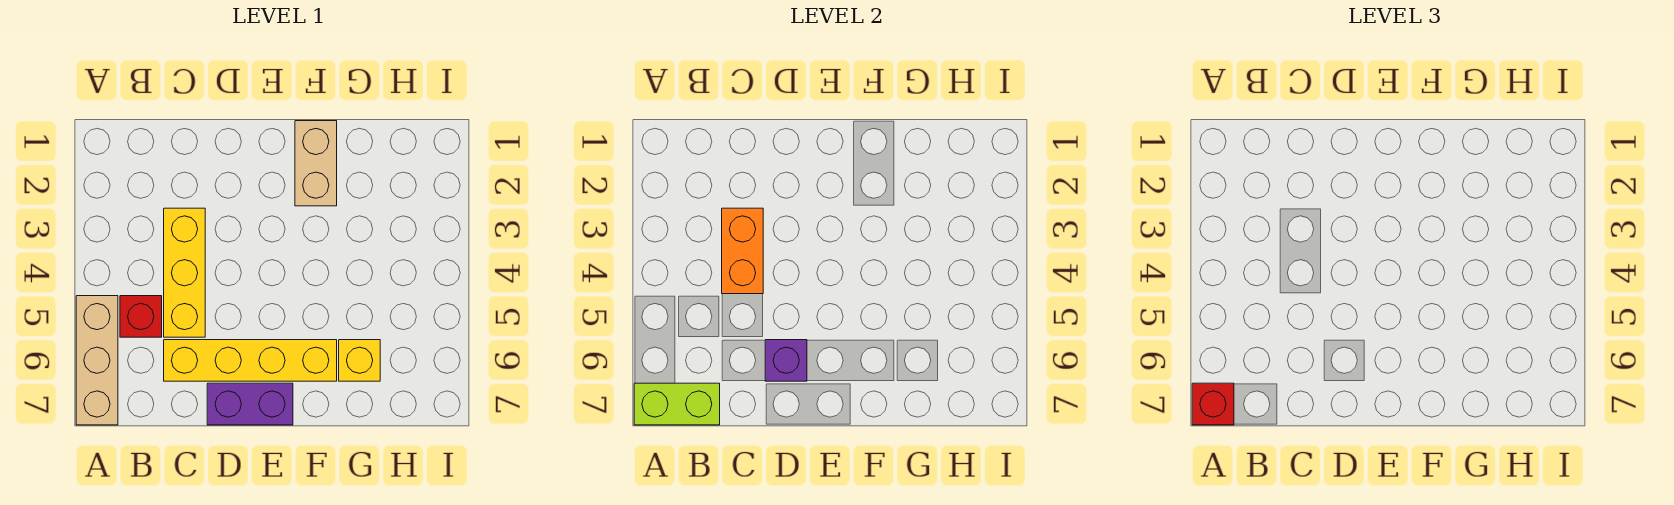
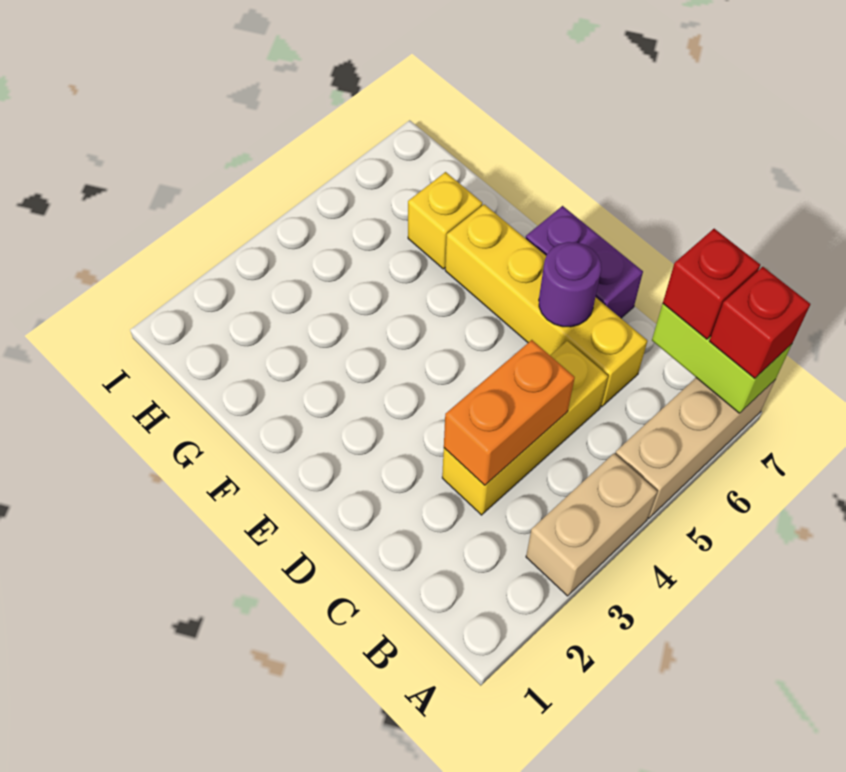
red 1x1 brick [120,296,162,337] -> red 1x1 brick moved to [663,229,760,339]
purple 1x1 brick [765,340,807,381] -> purple 1x1 round brick [539,242,601,327]
tan 1x2 brick [295,121,337,206] -> tan 1x2 brick moved to [526,453,657,596]

